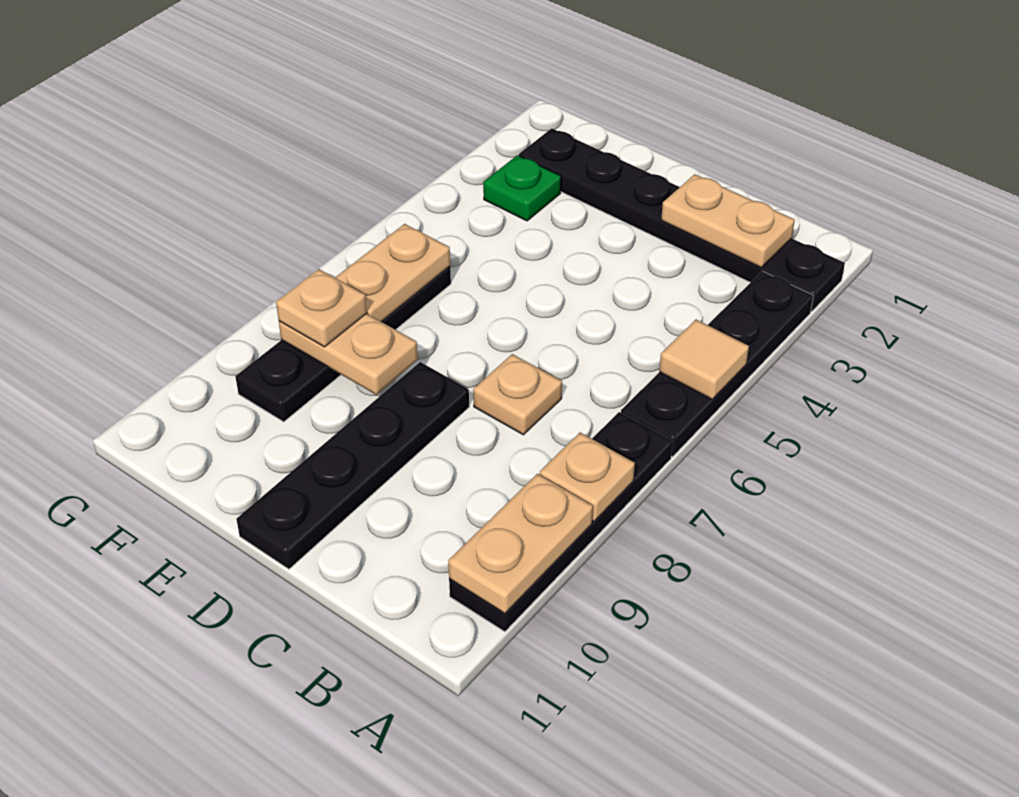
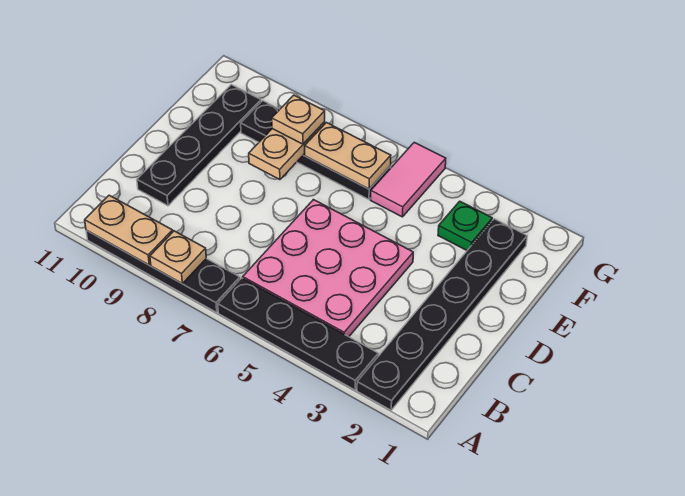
tan 1x1 tile [659,320,749,399] -> none
tan 1x2 plate [661,174,795,267] -> none
none -> pink 3x3 plate [243,200,413,337]
tan 1x1 plate [473,354,562,435] -> none
black 1x4 plate [236,362,469,569] -> black 1x4 plate turned to [137,85,261,206]
none -> pink 1x2 tile [371,142,446,217]

